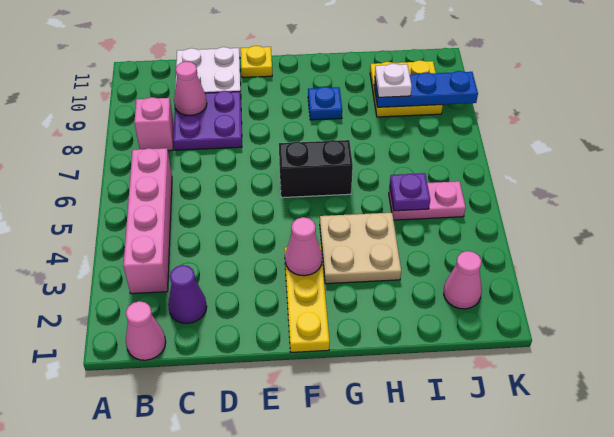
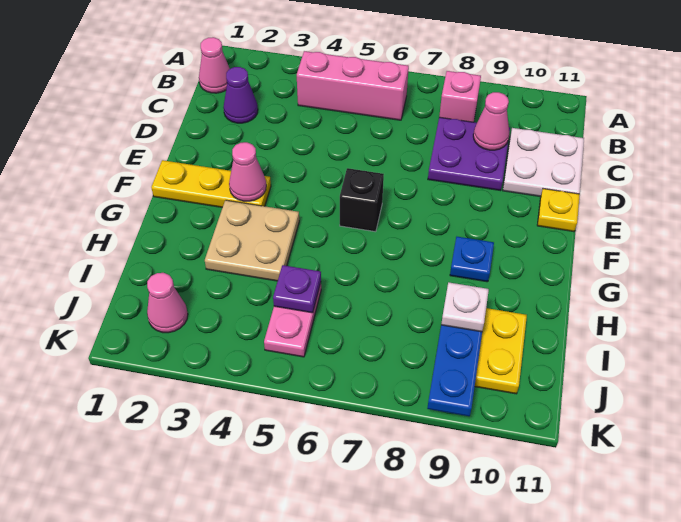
pink 1x4 brick [123,148,172,294] -> pink 1x3 brick [297,51,409,120]
black 1x2 brick [279,140,353,198] -> black 1x1 brick [340,168,384,232]

